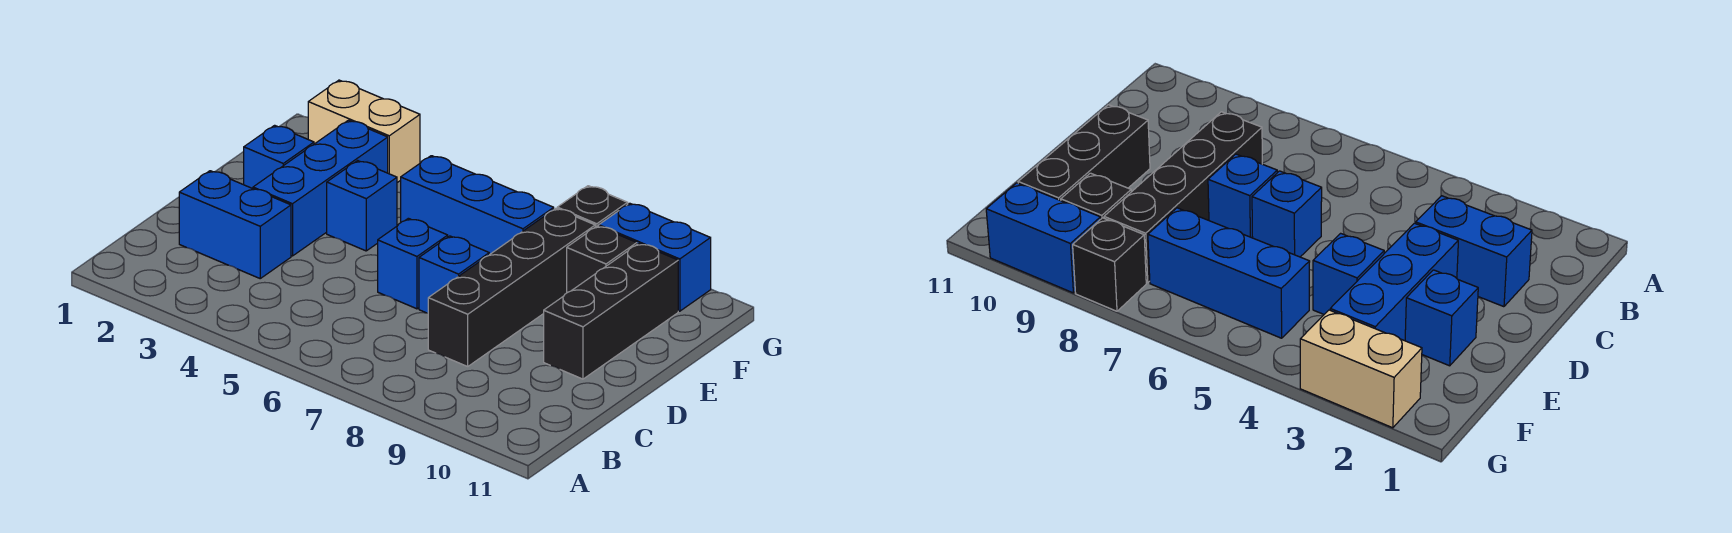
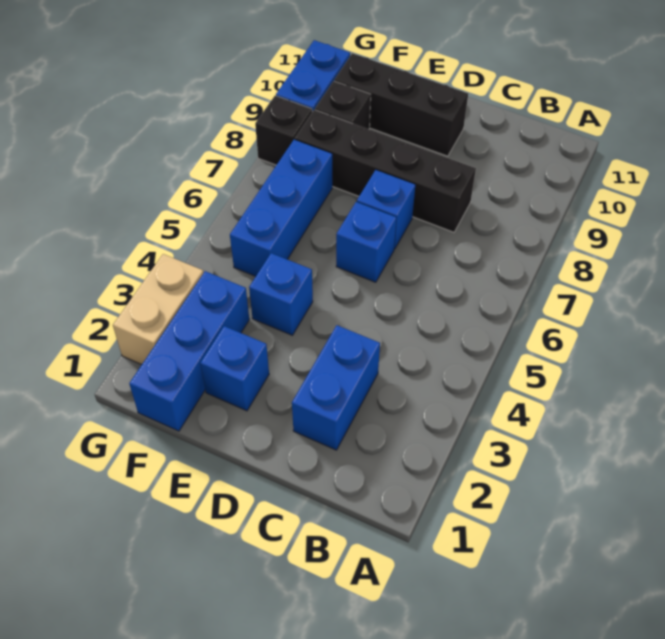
blue 1x3 brick [253,120,388,256] -> blue 1x3 brick turned to [129,271,249,431]

